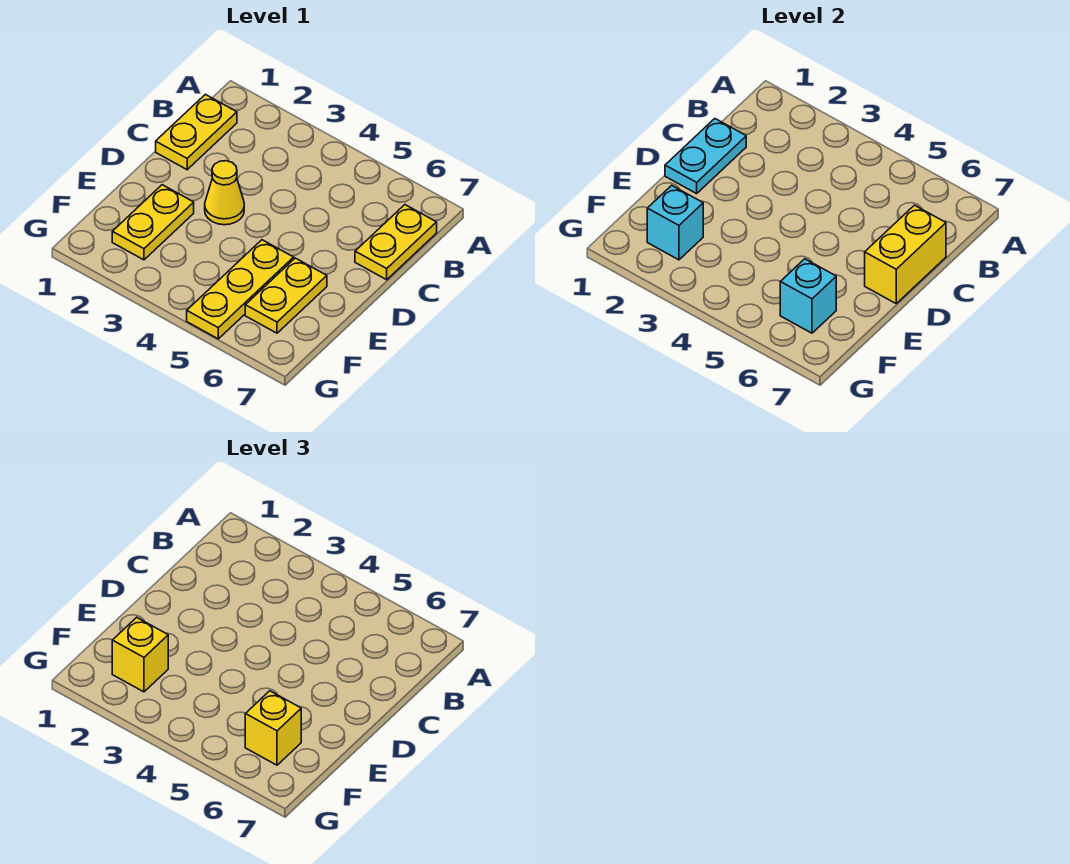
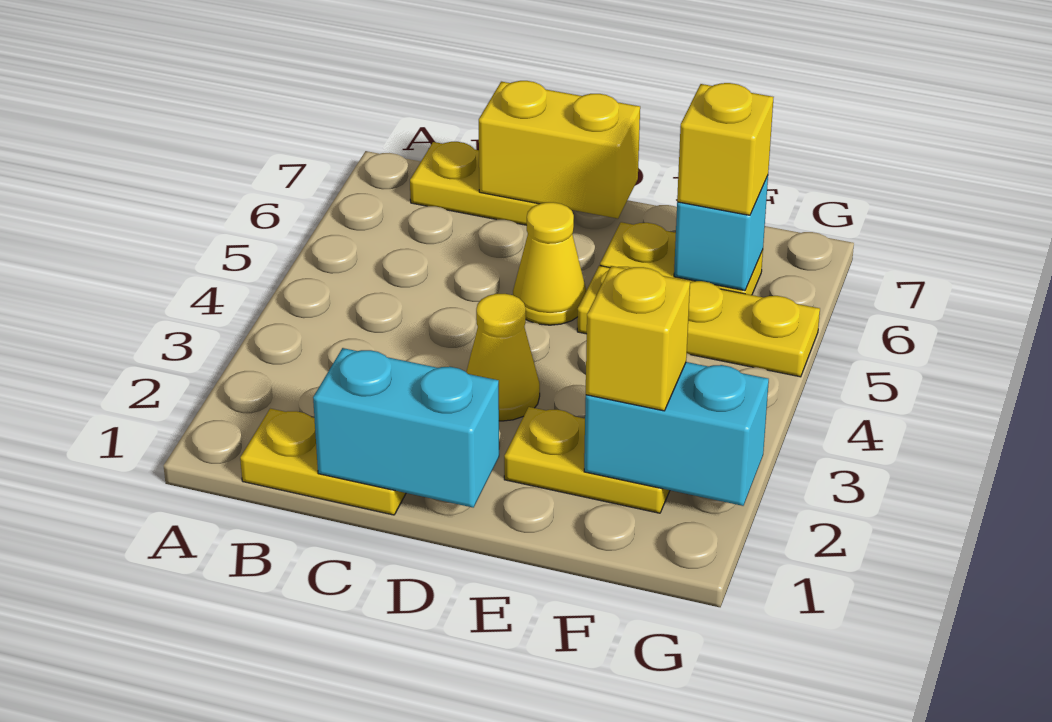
cyan 1x2 plate [665,119,746,194] -> cyan 1x2 brick [313,348,499,508]
none -> yellow 1x1 cone [513,202,586,325]
cyan 1x1 brick [647,185,703,260] -> cyan 1x2 brick [584,362,769,506]

